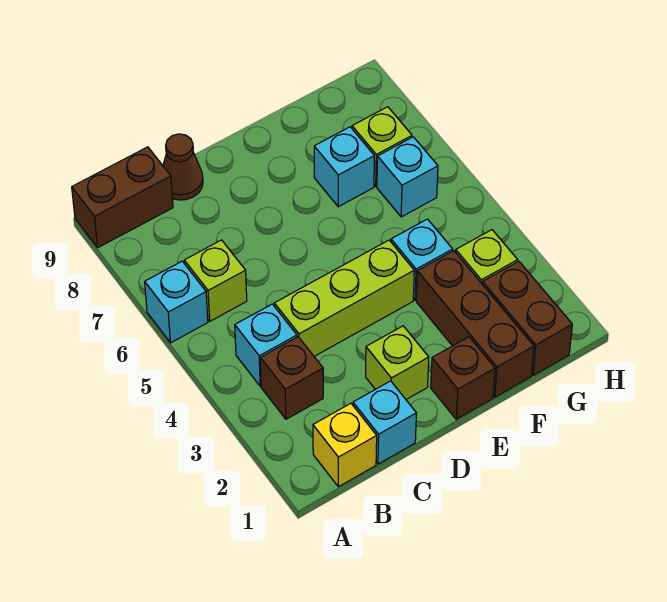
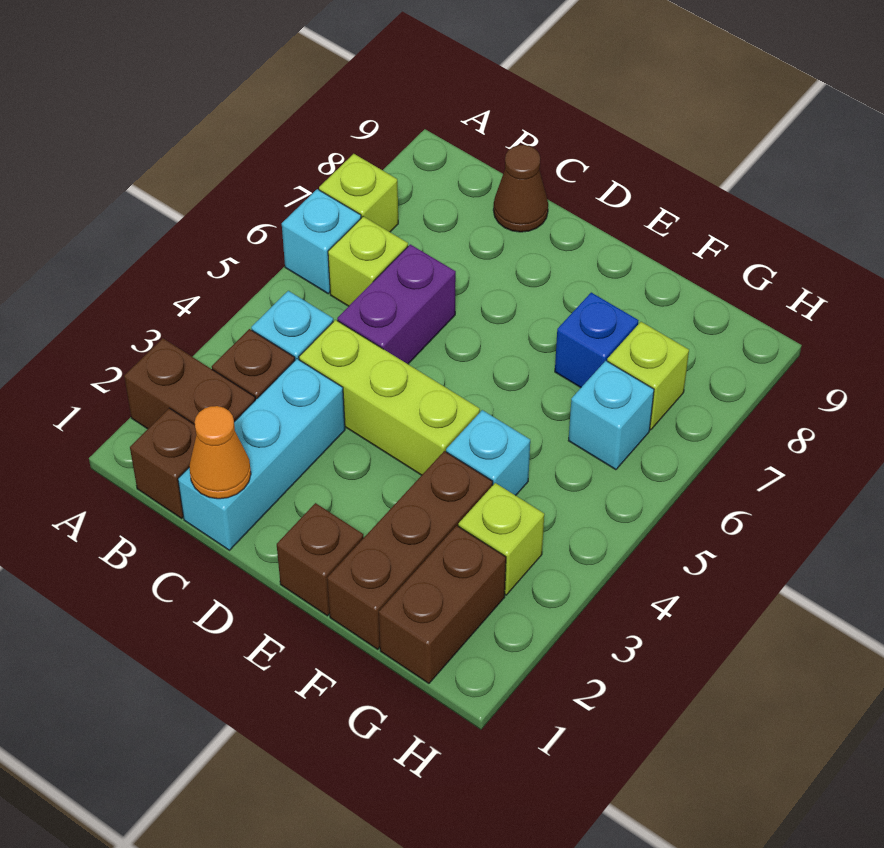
brown 1x2 brick [72,147,173,247] -> brown 1x2 brick moved to [124,338,255,429]
yellow 1x1 brick [313,403,377,487] -> brown 1x1 brick [130,408,196,518]
cyan 1x1 brick [353,381,416,464] -> cyan 1x3 brick [178,359,345,550]
none -> orange 1x1 cone [189,406,251,499]
none -> purple 1x2 brick [337,244,456,364]
lime 1x1 brick [366,326,429,400] -> lime 1x1 brick moved to [319,154,398,232]
cyan 1x1 brick [314,127,374,207] -> blue 1x1 brick [555,293,639,388]

